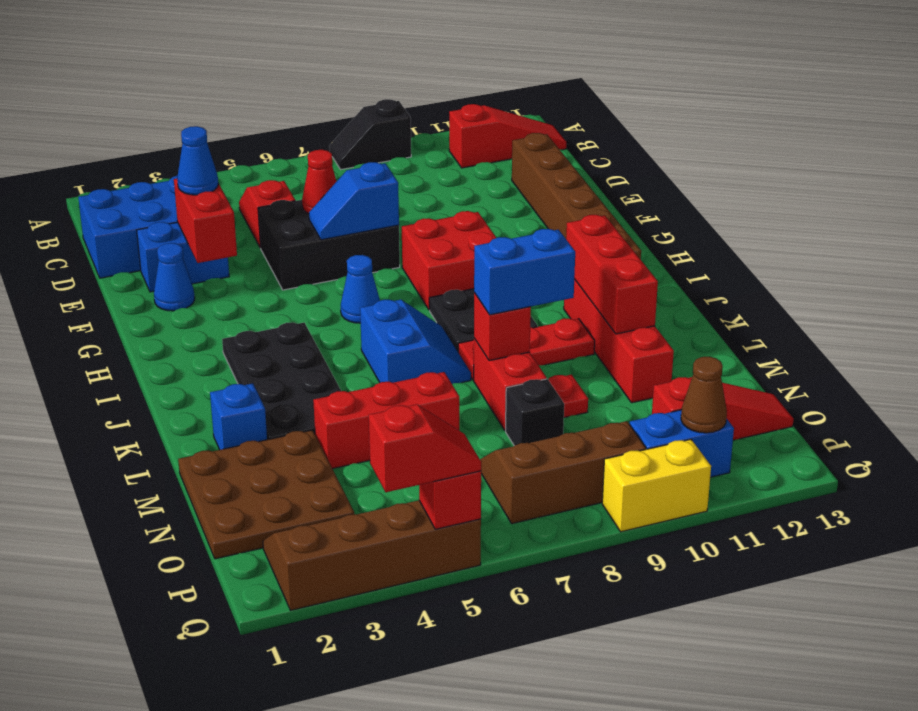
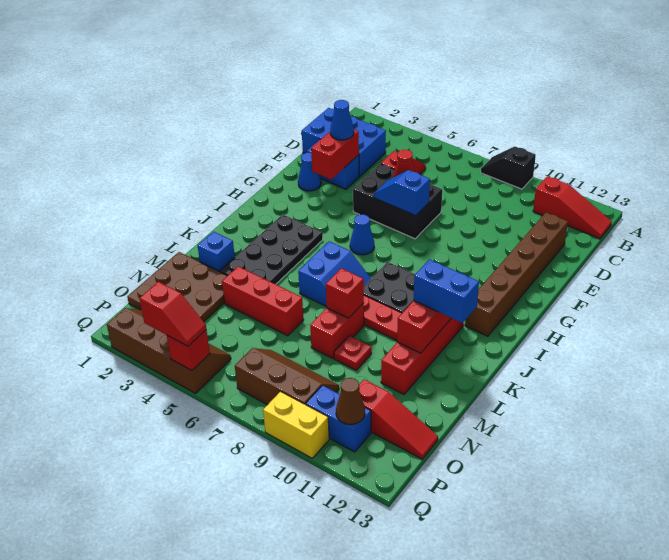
red 2x2 brick [402,211,496,310] -> none
blue 1x2 brick [474,229,575,315] -> blue 1x2 brick moved to [414,260,479,323]
black 1x1 brick [506,379,564,446] -> none

